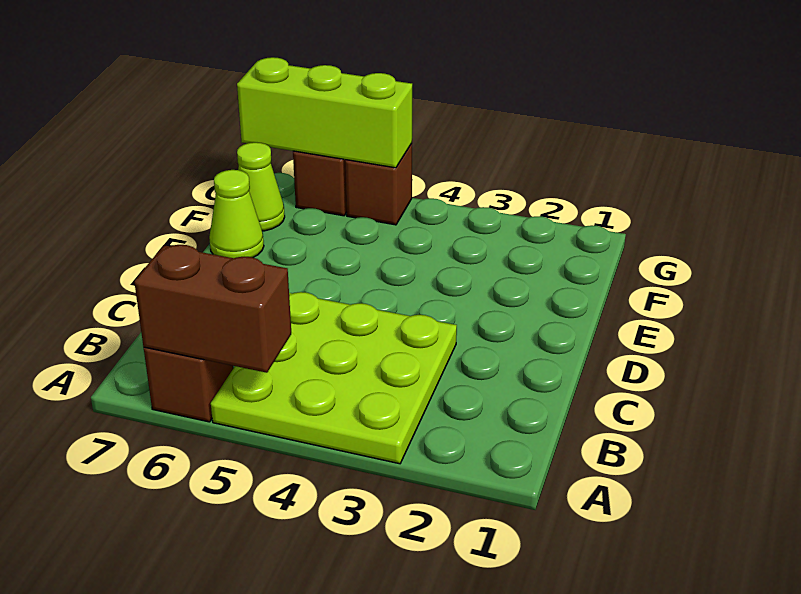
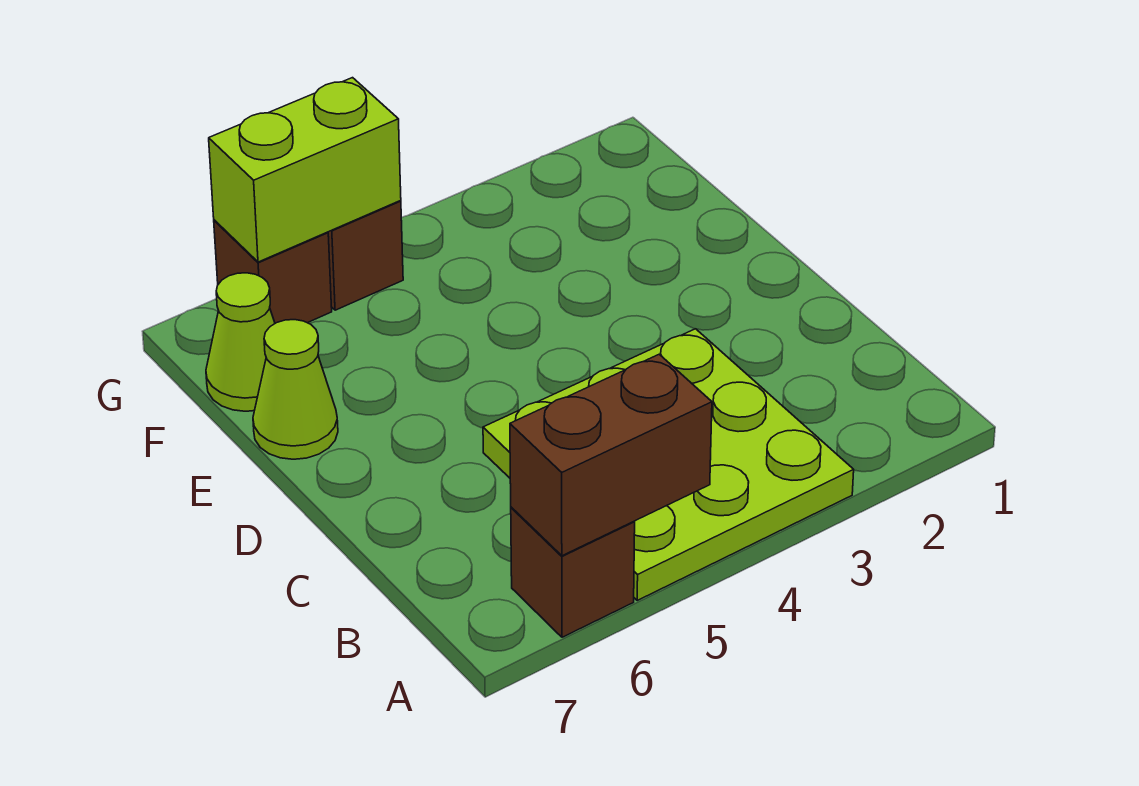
lime 1x3 brick [237,57,412,168] -> lime 1x2 brick [209,78,401,262]

